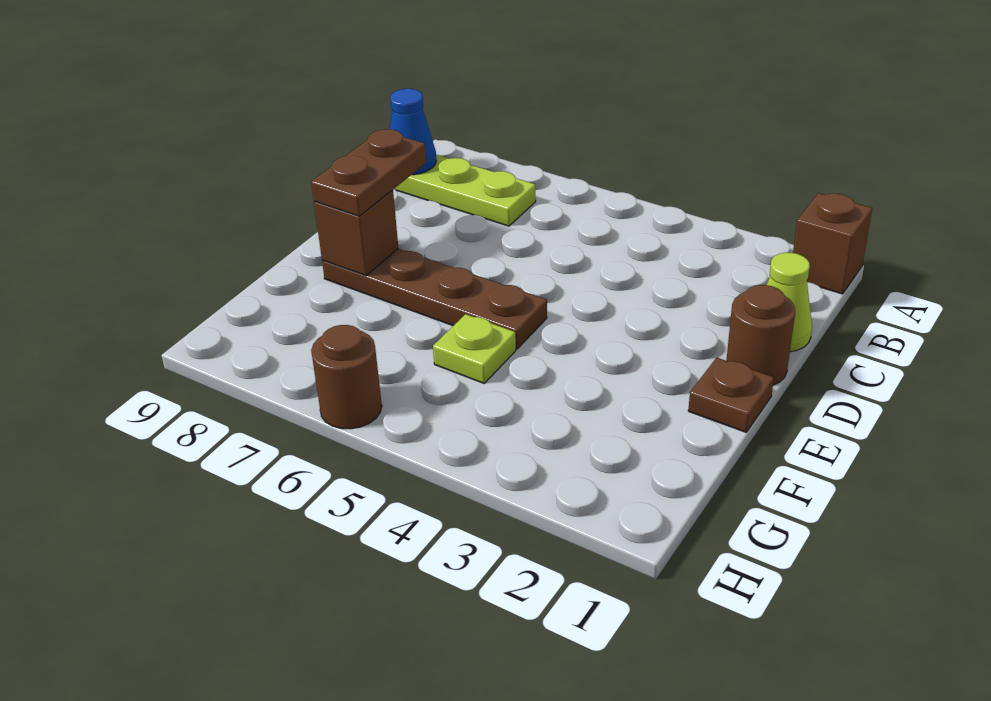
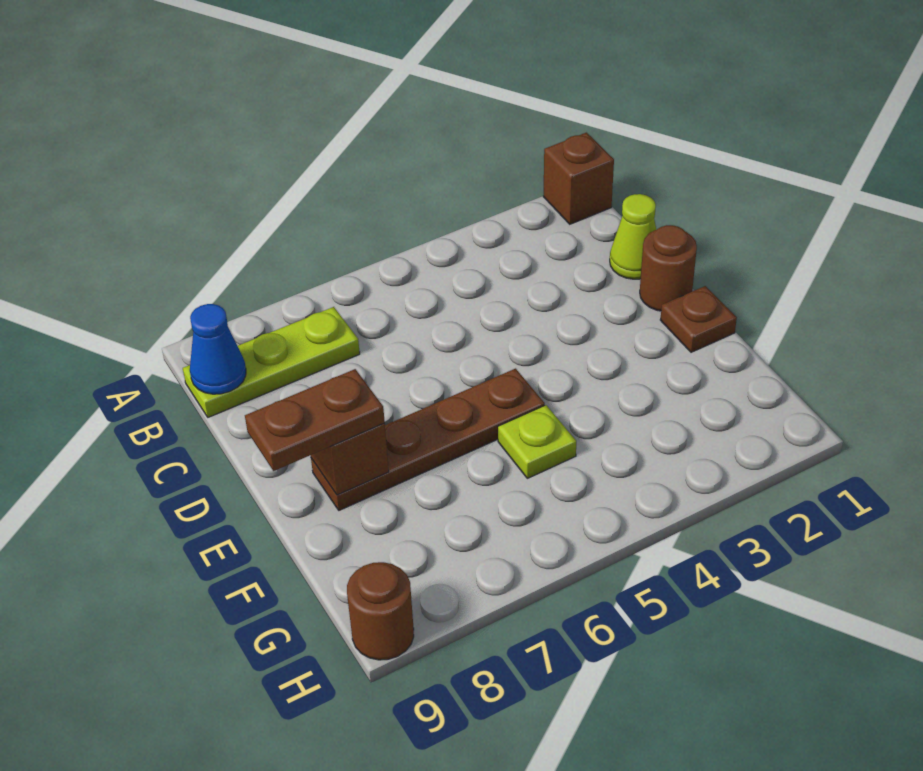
brown 1x2 plate [311,129,426,216] -> brown 1x2 plate turned to [245,369,385,471]
brown 1x1 round brick [311,325,382,429] -> brown 1x1 round brick moved to [347,562,414,660]

